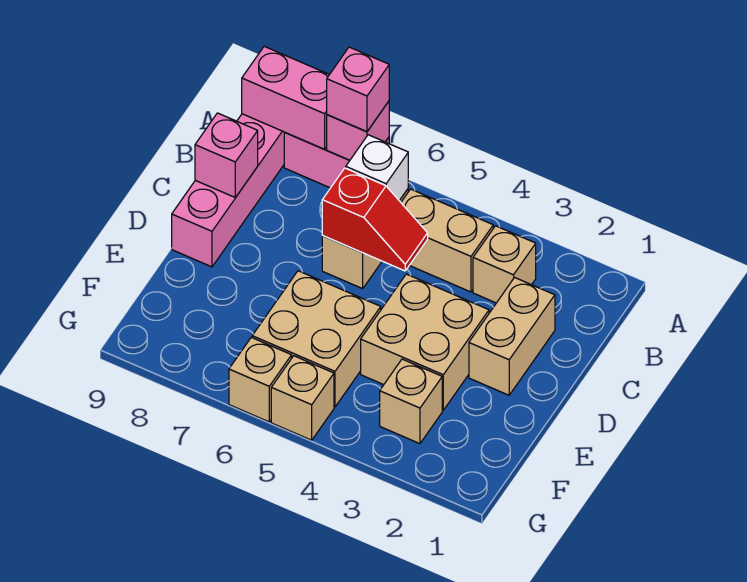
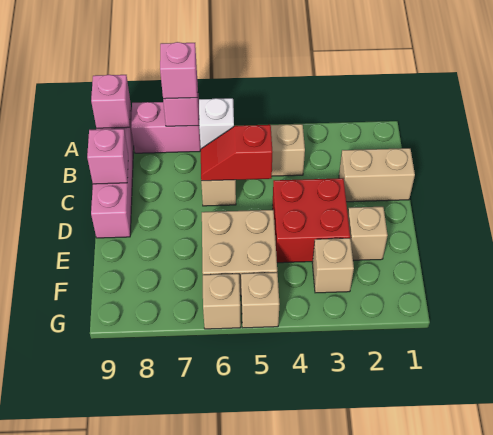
pink 1x2 brick [242,46,329,149] -> pink 1x1 brick [91,75,130,128]
tan 1x1 brick [473,226,536,303] -> tan 1x1 brick moved to [348,207,388,260]
tan 1x2 brick [469,278,555,395] -> tan 1x2 brick turned to [339,148,415,202]
red 1x2 slope [322,168,428,271] -> red 1x2 slope turned to [201,125,272,181]
tan 2x2 brick [361,274,489,410] -> red 2x2 brick [273,178,350,263]

